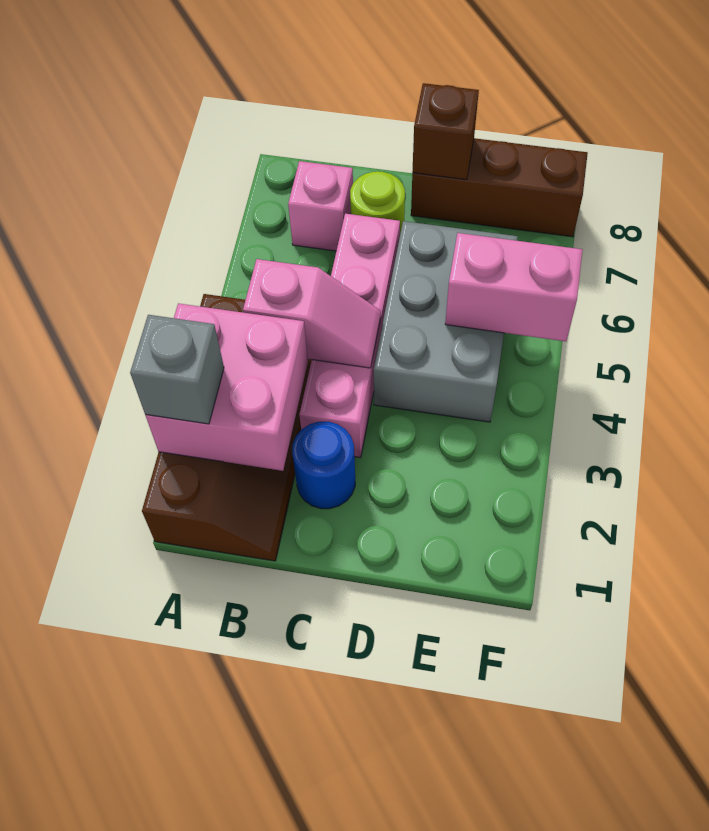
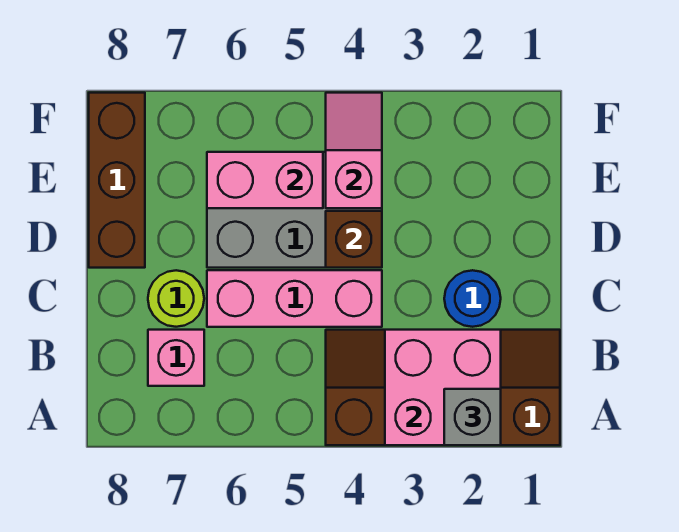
pink 1x2 slope [243,259,381,368] -> pink 1x2 slope moved to [326,93,382,208]
pink 1x4 brick [299,214,400,458] -> pink 1x3 brick [207,270,382,327]
brown 1x1 brick [412,83,479,180] -> brown 1x1 brick moved to [326,211,382,268]
pink 1x2 brick [445,233,582,341] -> pink 1x2 brick turned to [207,152,323,208]

